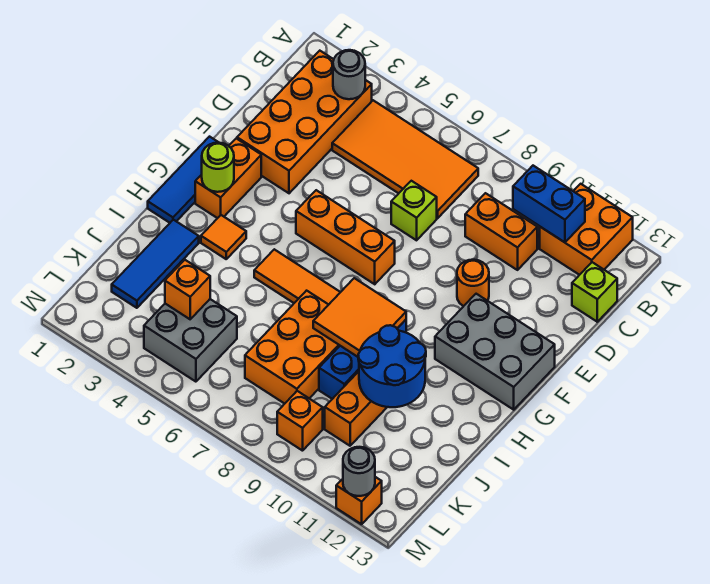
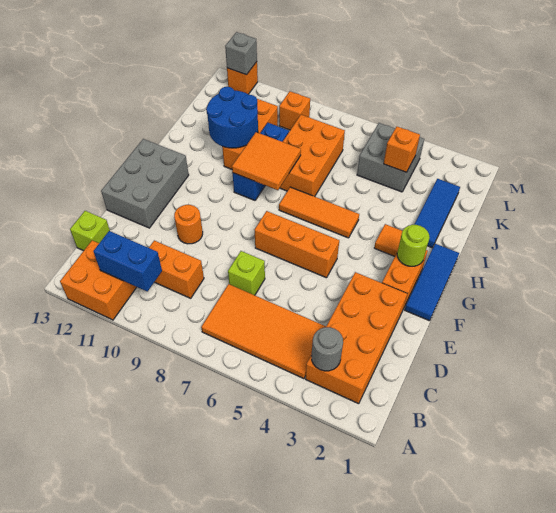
grey 2x3 brick [435,294,555,410] -> grey 2x3 brick turned to [101,139,189,228]
grey 1x1 round brick [343,447,375,496] -> grey 1x1 brick [225,32,257,75]

